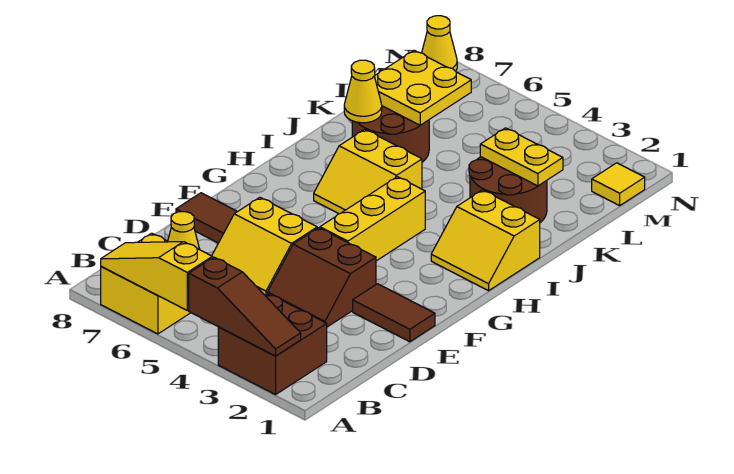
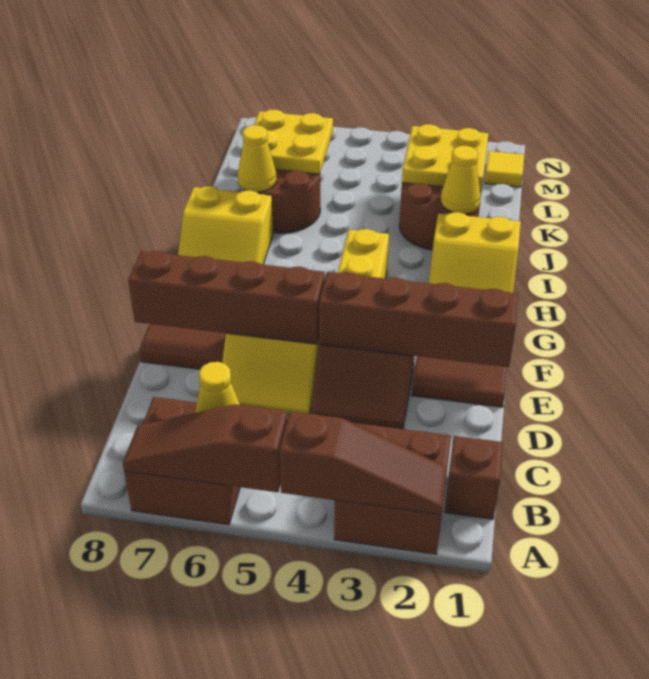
yellow 1x3 slope [101,242,212,310] -> brown 1x3 slope [123,404,287,492]
yellow 2x2 brick [101,233,191,334] -> brown 2x2 brick [124,397,240,525]
none -> brown 1x1 brick [444,436,503,519]
none -> brown 1x4 brick [319,272,518,367]
none -> brown 1x4 brick [128,251,325,344]
yellow 2x2 slope [314,129,422,214] -> yellow 2x2 slope moved to [178,186,273,265]
yellow 1x2 plate [480,128,563,186] -> yellow 2x2 plate [402,124,489,191]
yellow 1x1 cone [422,16,457,71] -> yellow 1x1 cone moved to [440,146,481,213]

